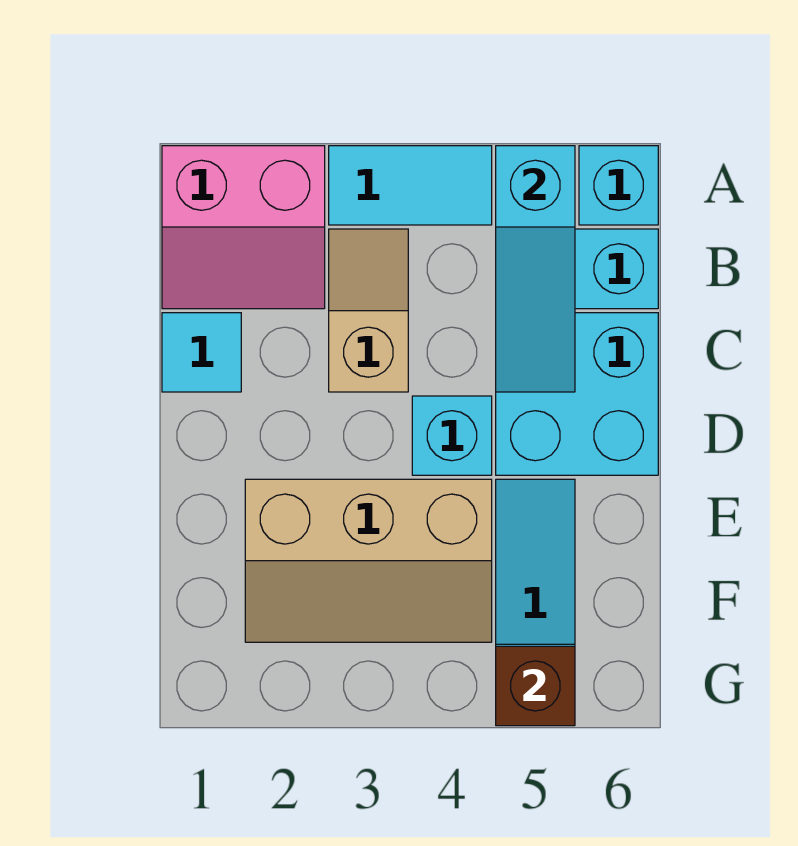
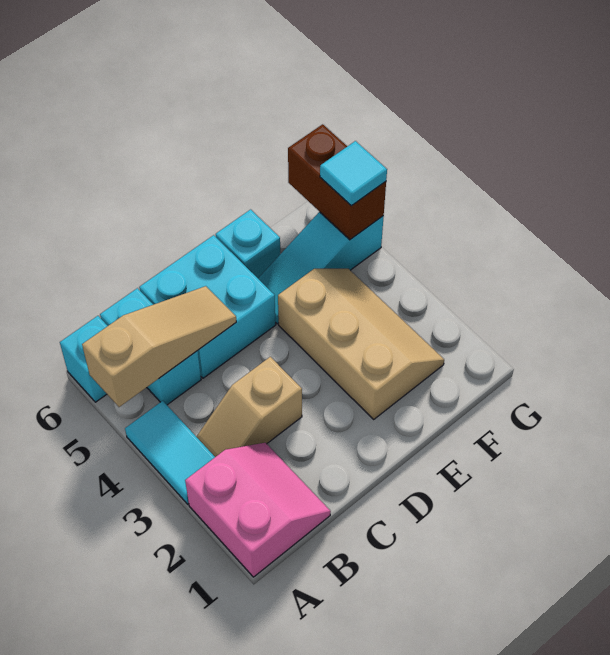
cyan 1x3 slope [496,146,575,392] -> tan 1x3 slope [82,286,236,407]
cyan 1x1 tile [162,313,241,392] -> cyan 1x1 tile moved to [320,141,387,206]
cyan 1x1 brick [412,396,492,475] -> cyan 1x1 brick moved to [216,210,280,278]
brown 1x1 brick [496,646,575,726] -> brown 1x2 brick [288,124,386,240]

